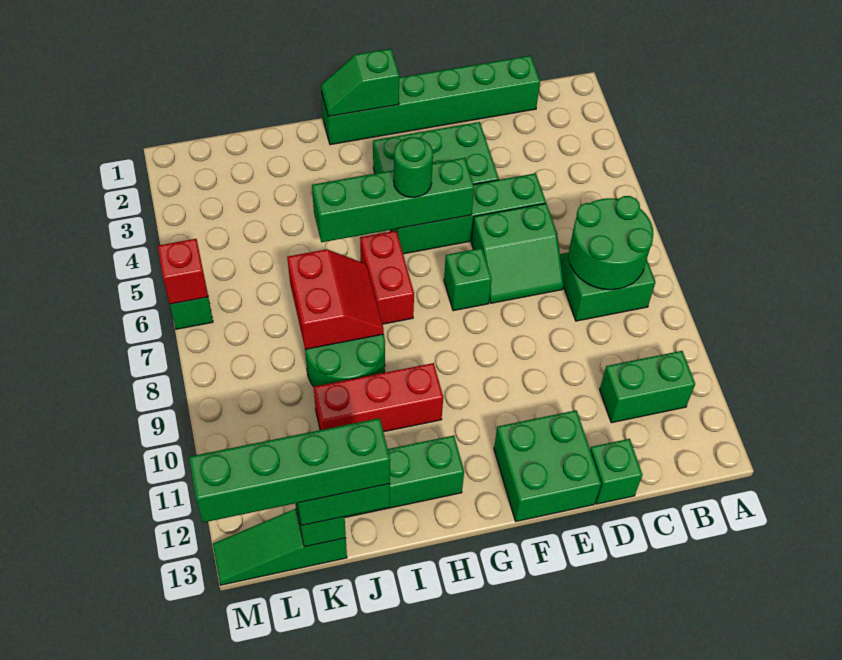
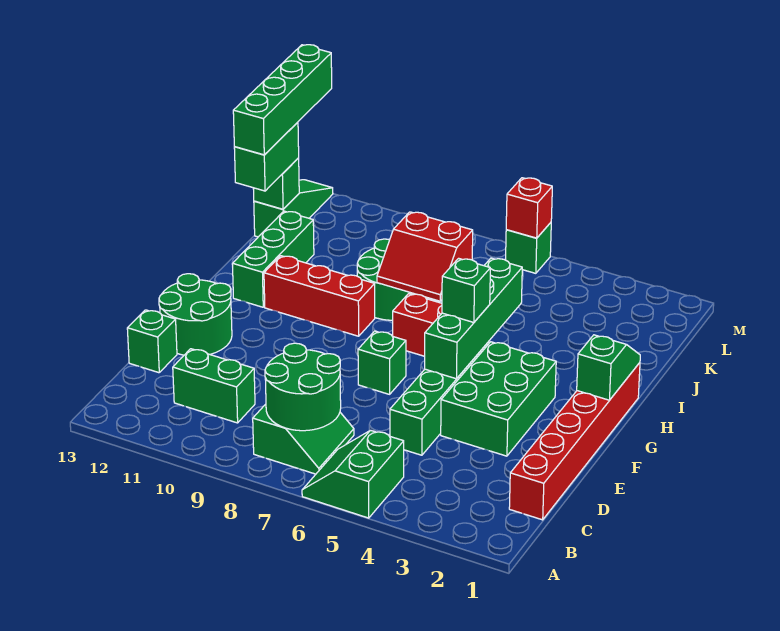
green 1x2 brick [600,351,695,423] -> green 1x2 brick turned to [173,349,255,423]
green 1x6 brick [321,56,540,145] -> red 1x6 brick [509,363,640,520]
green 2x2 slope [471,203,564,303] -> green 2x2 slope moved to [302,430,404,518]
green 2x2 brick [494,410,601,521] -> green 2x2 round brick [159,274,232,355]
green 1x1 round brick [394,137,433,197] -> green 1x1 brick [442,258,490,322]
red 1x3 brick [314,363,443,432] -> red 1x3 brick turned to [264,256,375,336]

